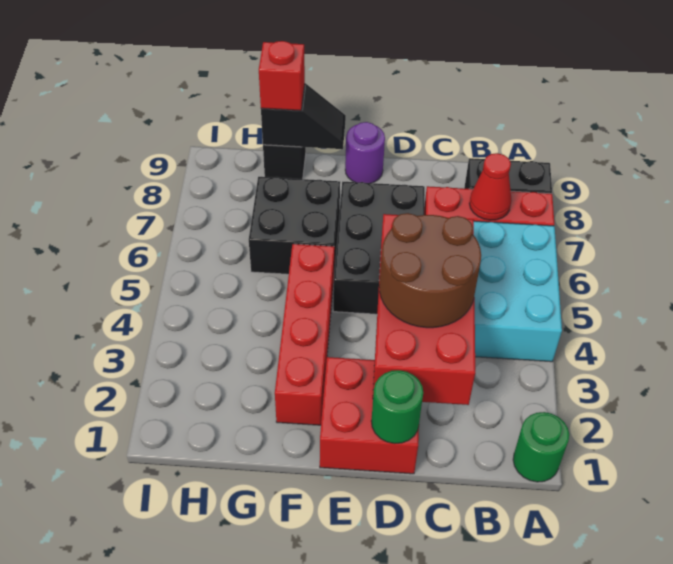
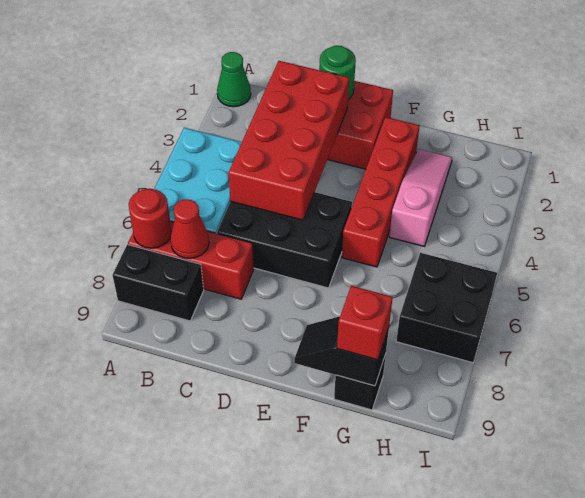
green 1x1 round brick [513,412,569,482] -> green 1x1 cone [217,52,251,107]
none -> red 1x1 round brick [129,189,172,248]
brown 2x2 round brick [379,213,481,328] -> none
black 2x3 brick [333,182,425,314] -> black 2x3 brick turned to [217,192,352,288]
purple 1x1 round brick [345,122,385,183] -> none
black 2x2 brick [249,177,340,274] -> black 2x2 brick moved to [396,253,497,363]
none -> pink 1x3 slope [389,149,452,246]

